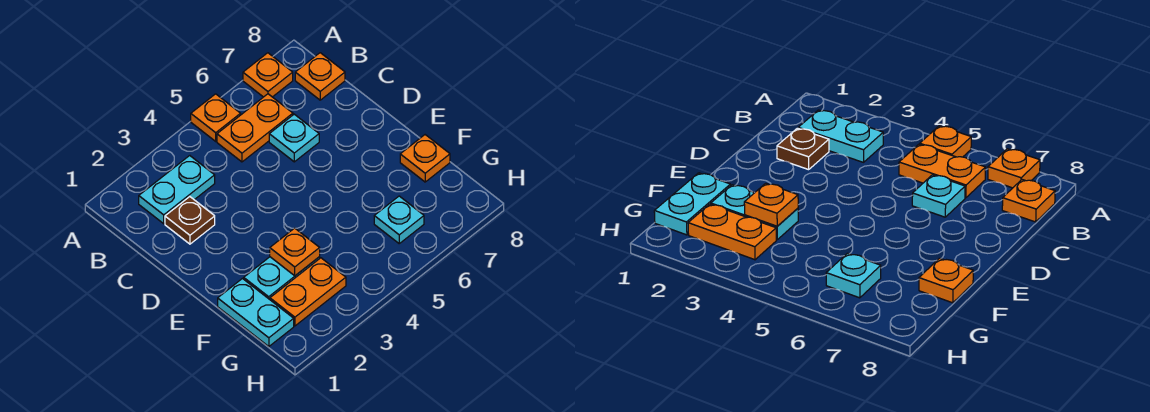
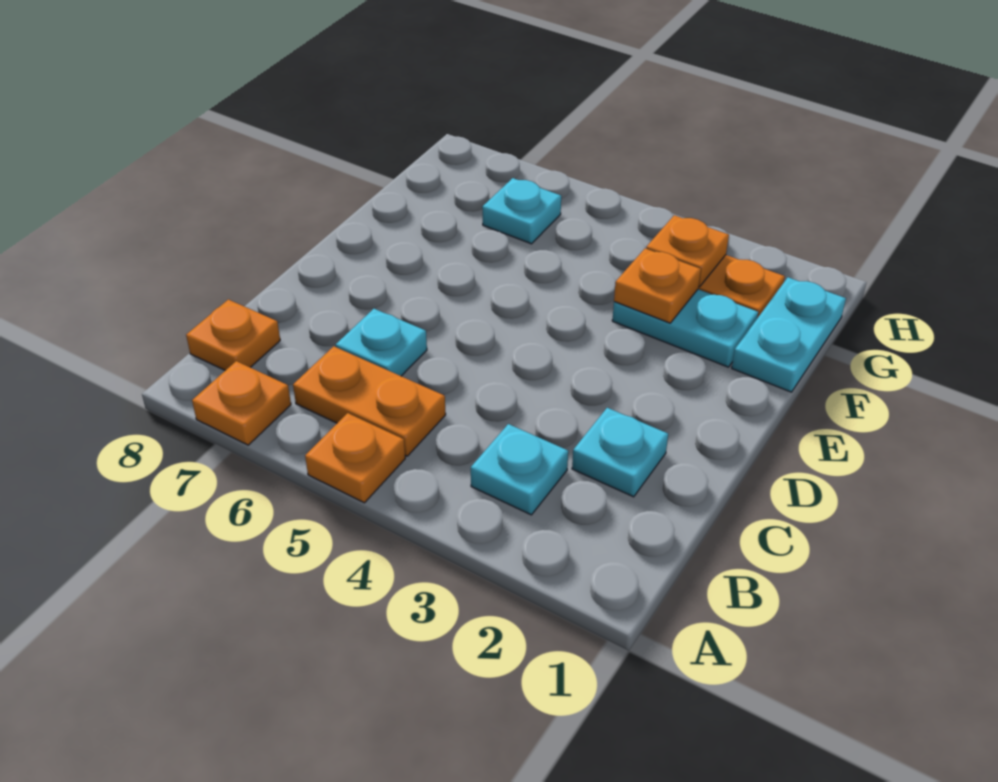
cyan 1x2 plate [139,156,215,224] -> cyan 1x1 plate [471,424,568,515]
brown 1x1 plate [165,197,215,244] -> cyan 1x1 plate [572,408,668,497]
orange 1x1 plate [400,135,450,182] -> orange 1x1 plate moved to [646,215,729,287]

